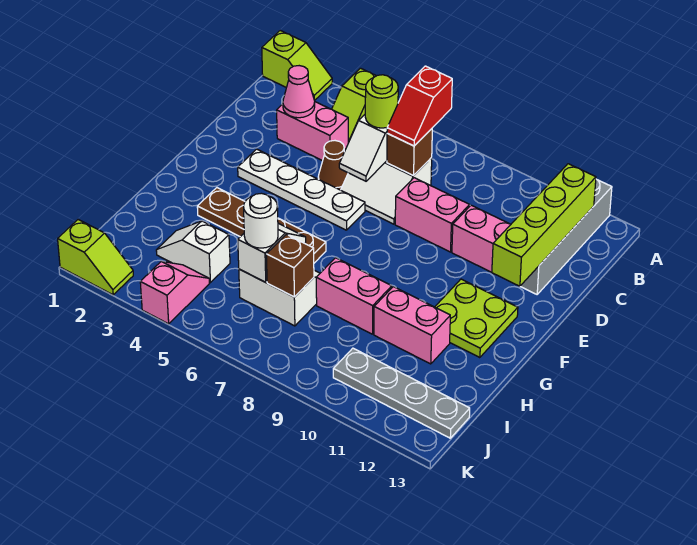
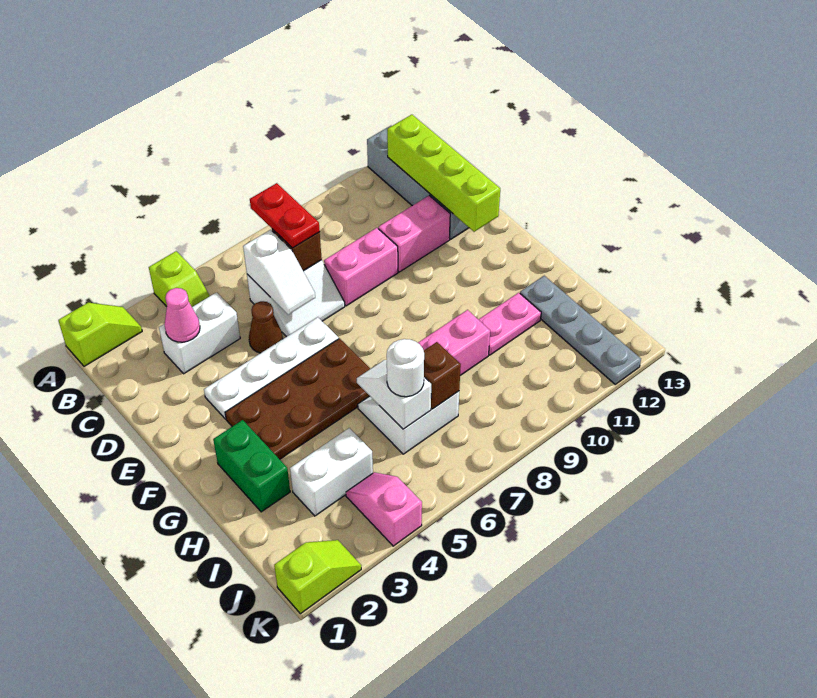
red 1x2 slope [387,66,452,146] -> red 1x2 plate [250,183,320,248]
pink 1x2 brick [277,102,348,161] -> white 1x2 brick [159,292,240,374]
lime 1x1 round brick [365,75,398,128] -> none
lime 2x2 plate [435,279,518,358] -> none
none -> green 1x2 brick [213,420,290,512]
brown 1x4 plate [197,188,326,263] -> brown 2x4 plate [225,339,370,459]
pink 1x2 brick [374,287,450,364] -> pink 1x2 plate [478,293,541,355]
white 1x2 slope [156,221,230,283] -> white 1x2 brick [290,428,373,516]
grey 1x4 plate [333,348,470,438] -> grey 1x4 plate turned to [520,276,641,384]

